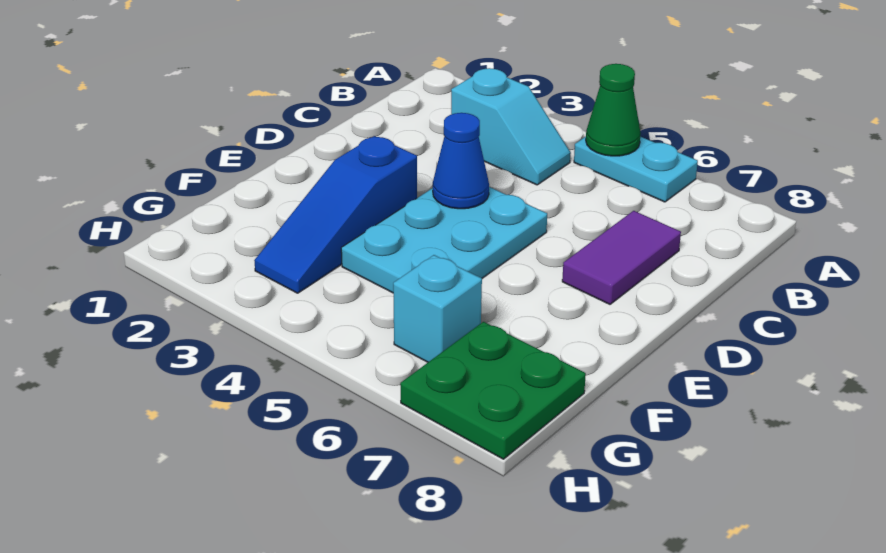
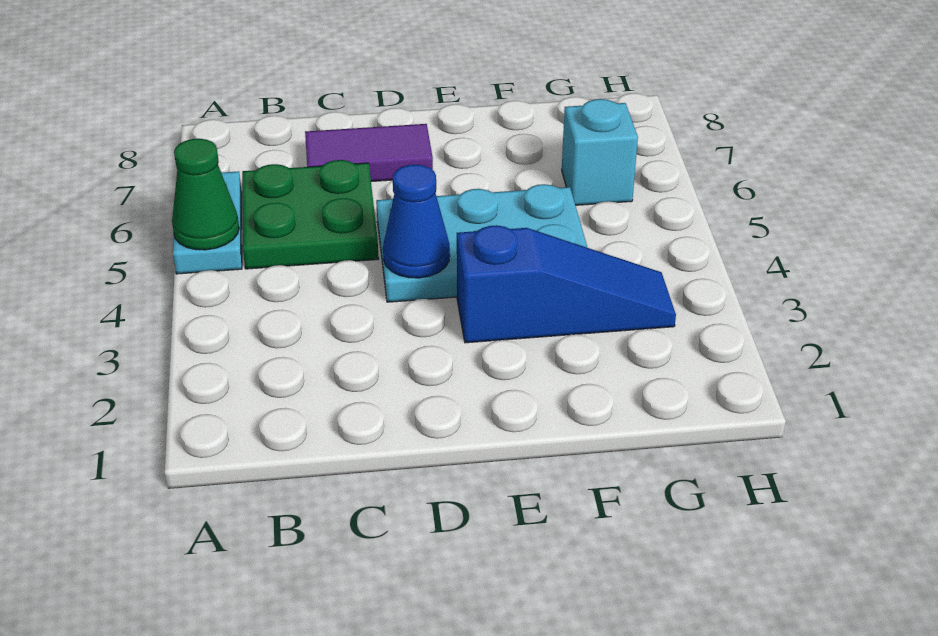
cyan 1x2 slope [451,68,571,185] -> none
green 2x2 plate [400,322,586,459] -> green 2x2 plate moved to [242,160,379,269]

